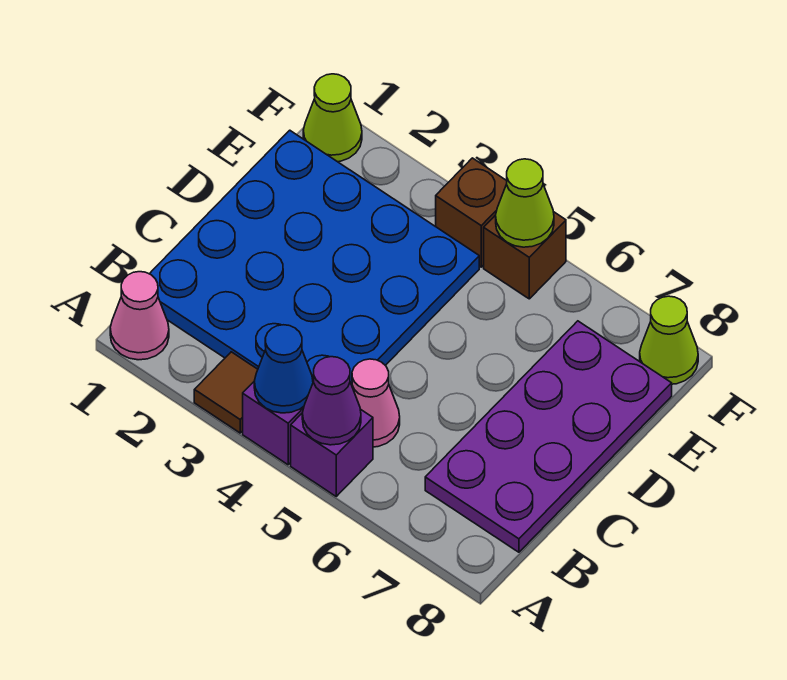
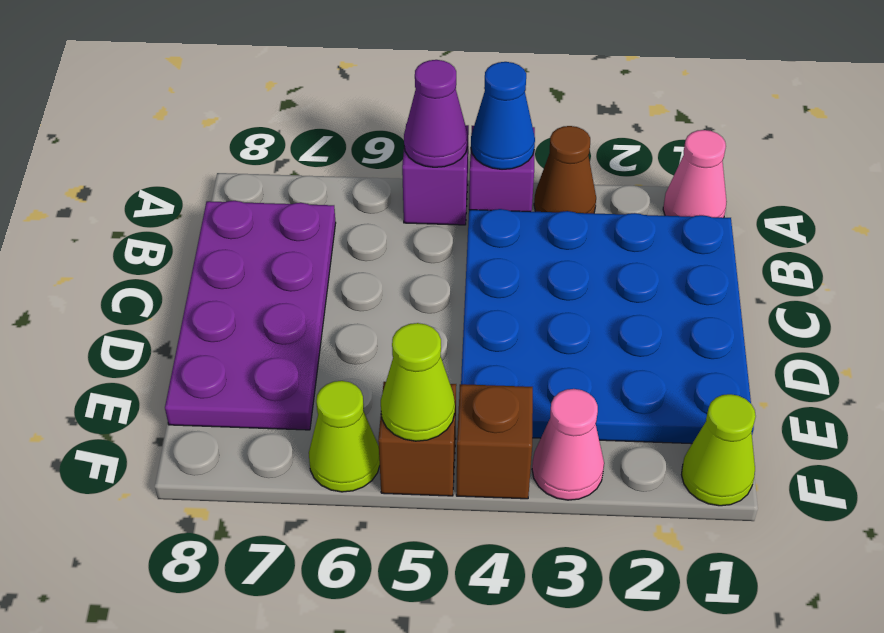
brown 1x1 tile [194,352,258,433] -> brown 1x1 cone [534,126,596,213]
pink 1x1 cone [352,359,400,447] -> pink 1x1 cone moved to [532,389,604,500]
lime 1x1 cone [640,296,698,384] -> lime 1x1 cone moved to [309,381,380,492]

